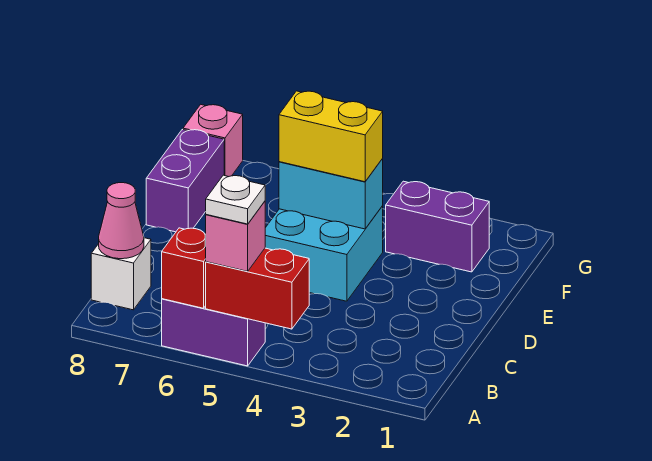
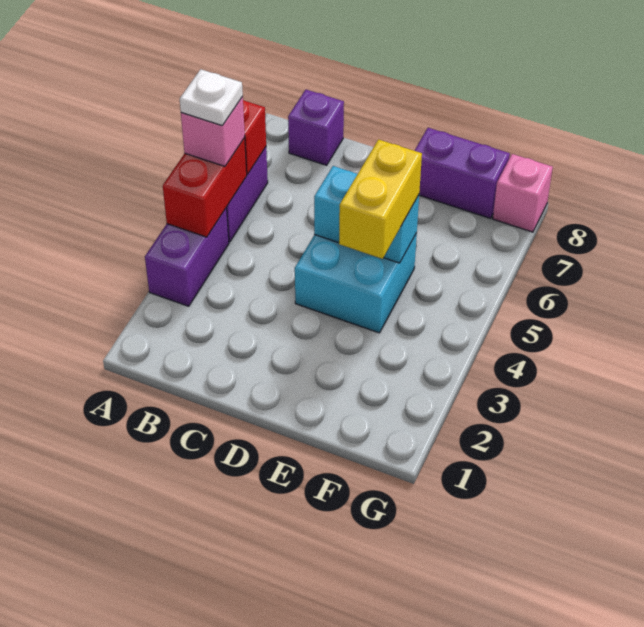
white 1x1 brick [91,238,151,310] -> purple 1x1 brick [288,90,344,165]
pink 1x1 cone [99,183,144,259] -> none
cyan 1x2 brick [279,159,383,229] -> cyan 1x2 brick turned to [314,166,419,263]
purple 1x2 brick [386,181,489,272] -> purple 1x2 brick moved to [145,208,229,306]

